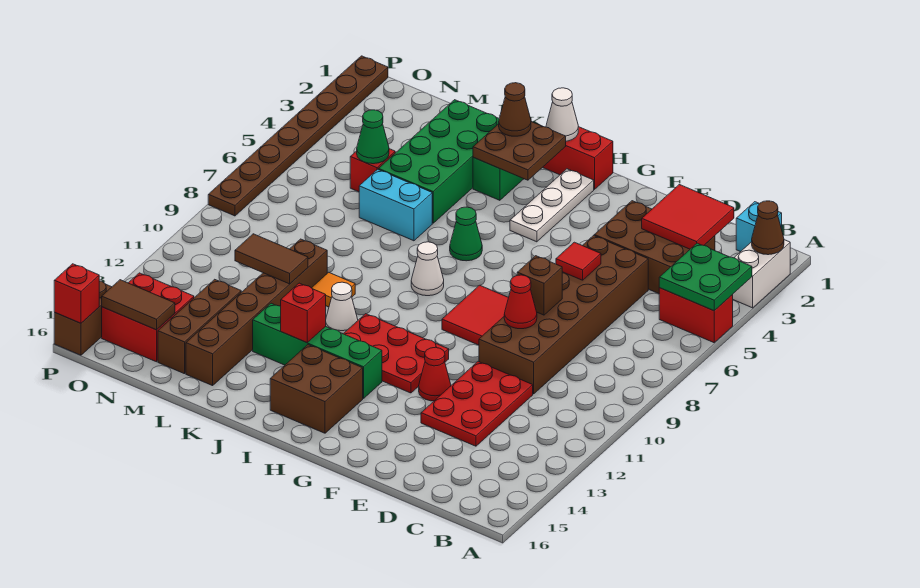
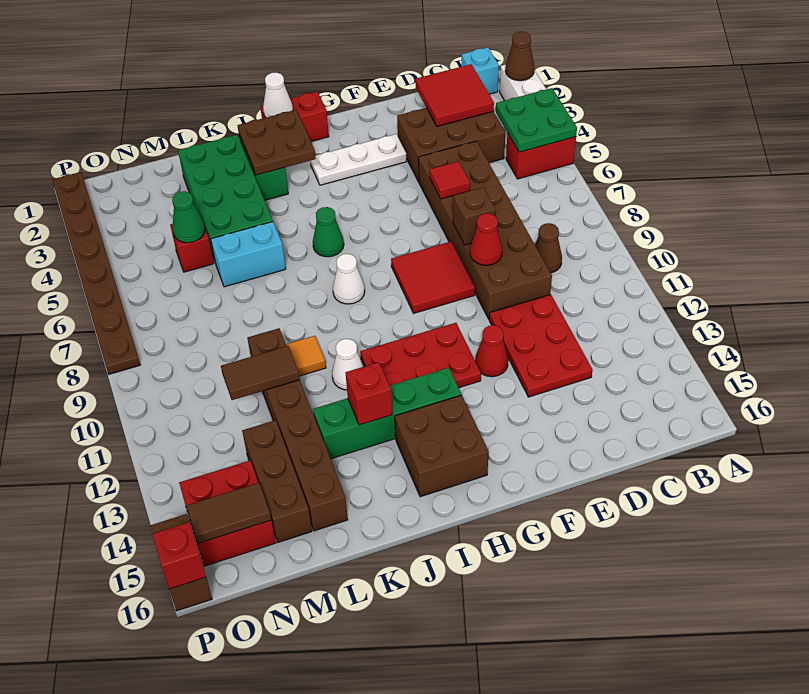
white 1x3 plate [510,169,594,242] -> white 1x3 plate turned to [310,134,407,185]
brown 1x1 cone [499,83,531,136] -> brown 1x1 cone moved to [535,223,562,273]

